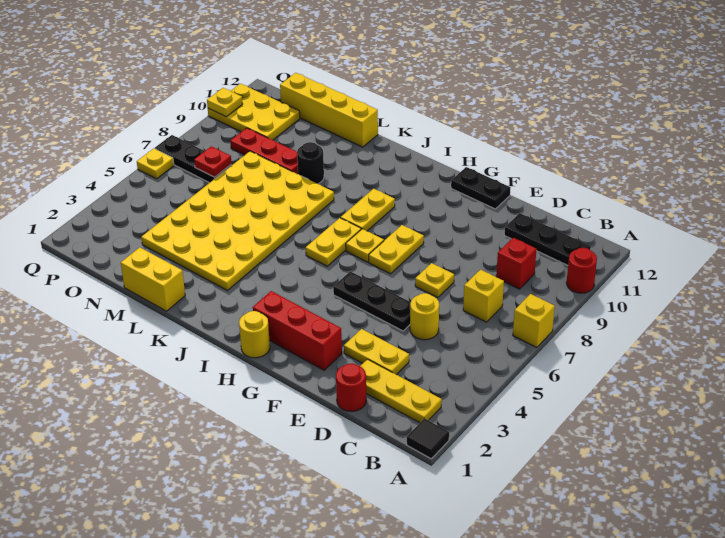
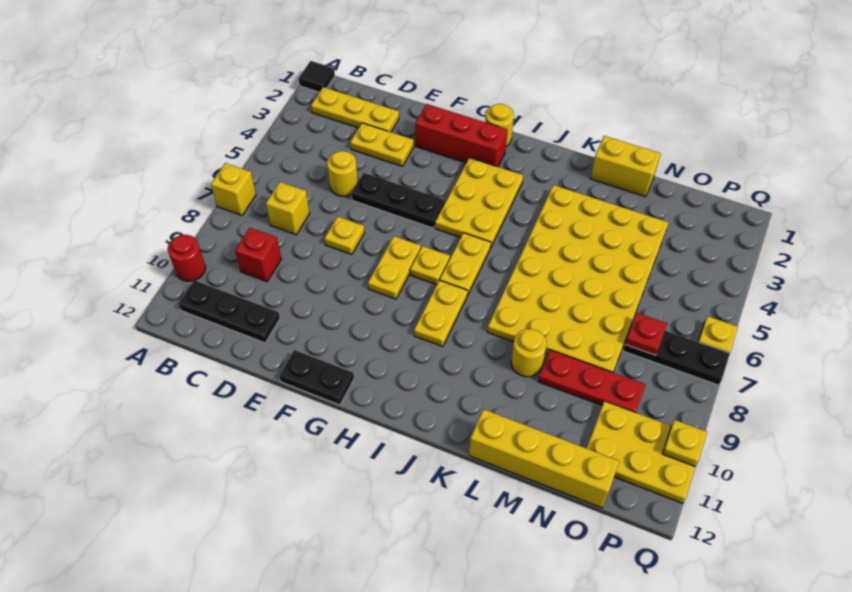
red 1x1 round brick [336,364,366,412] -> none
none -> yellow 2x3 plate [435,158,523,248]
black 1x1 round brick [297,142,324,184] -> yellow 1x1 round brick [511,329,547,377]

